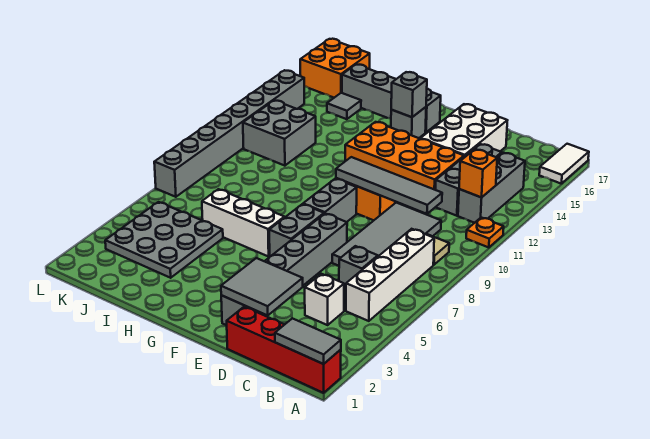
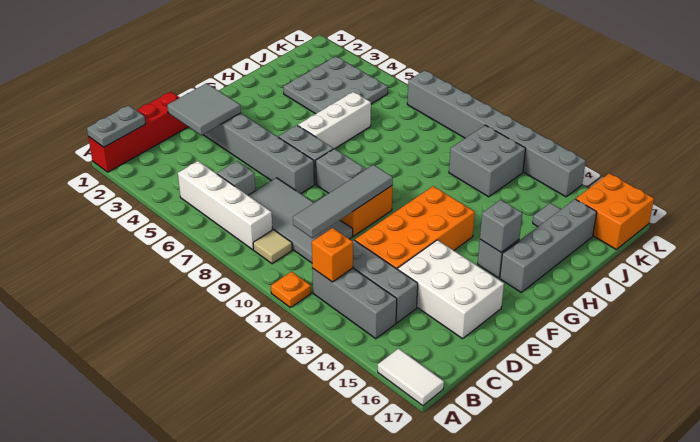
grey 1x2 tile [275,318,341,364] -> grey 1x2 plate [87,105,145,147]
white 1x1 brick [305,274,344,325] -> none

